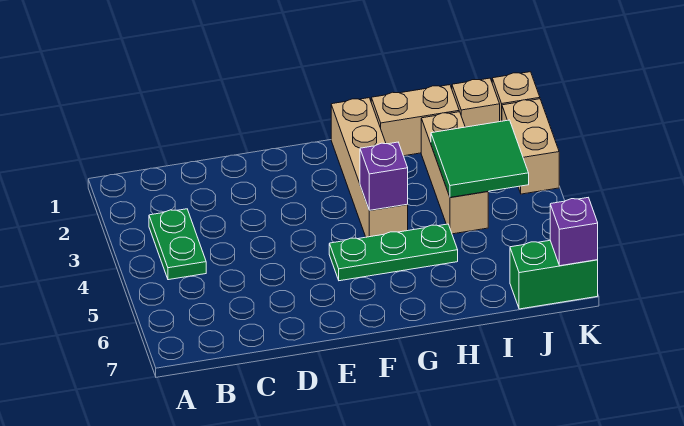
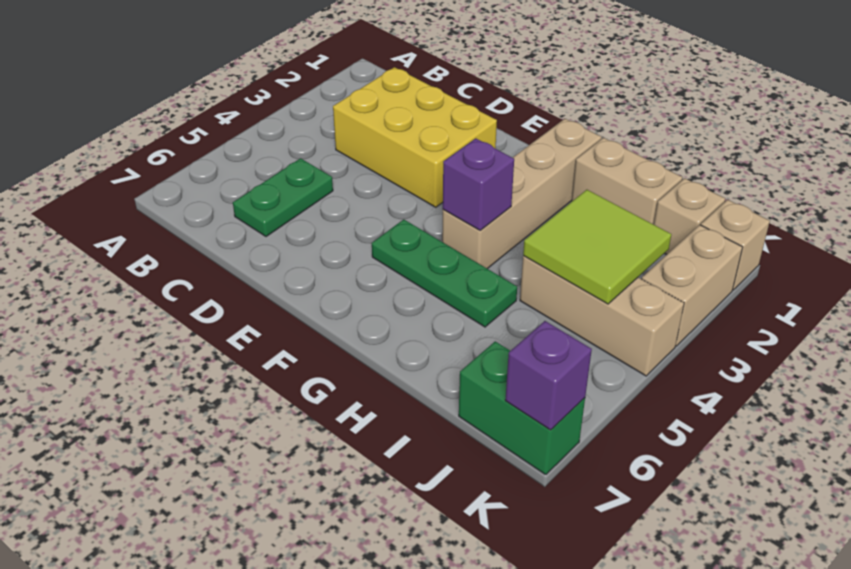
green 1x2 plate [149,209,206,280] -> green 1x2 plate moved to [233,158,333,237]
none -> yellow 2x3 brick [333,67,497,207]
tan 1x3 brick [421,112,488,234] -> tan 1x3 brick turned to [520,256,684,376]
green 2x2 tile [431,120,529,197] -> lime 2x2 tile [523,190,671,304]

